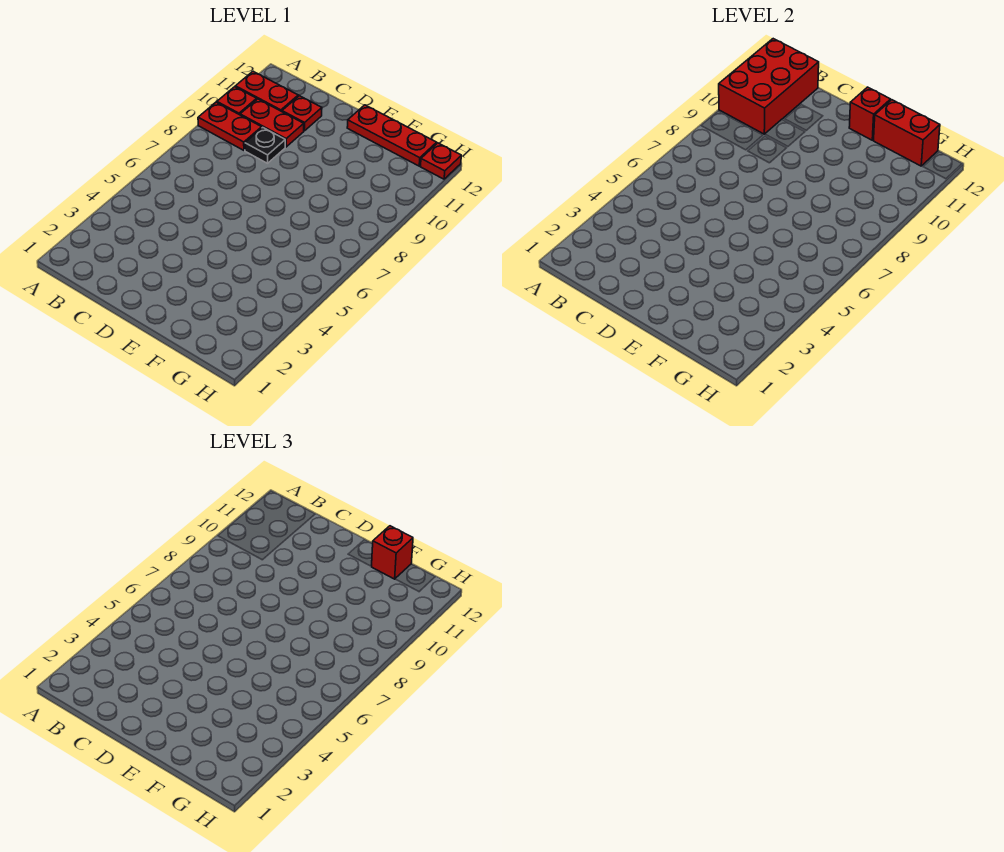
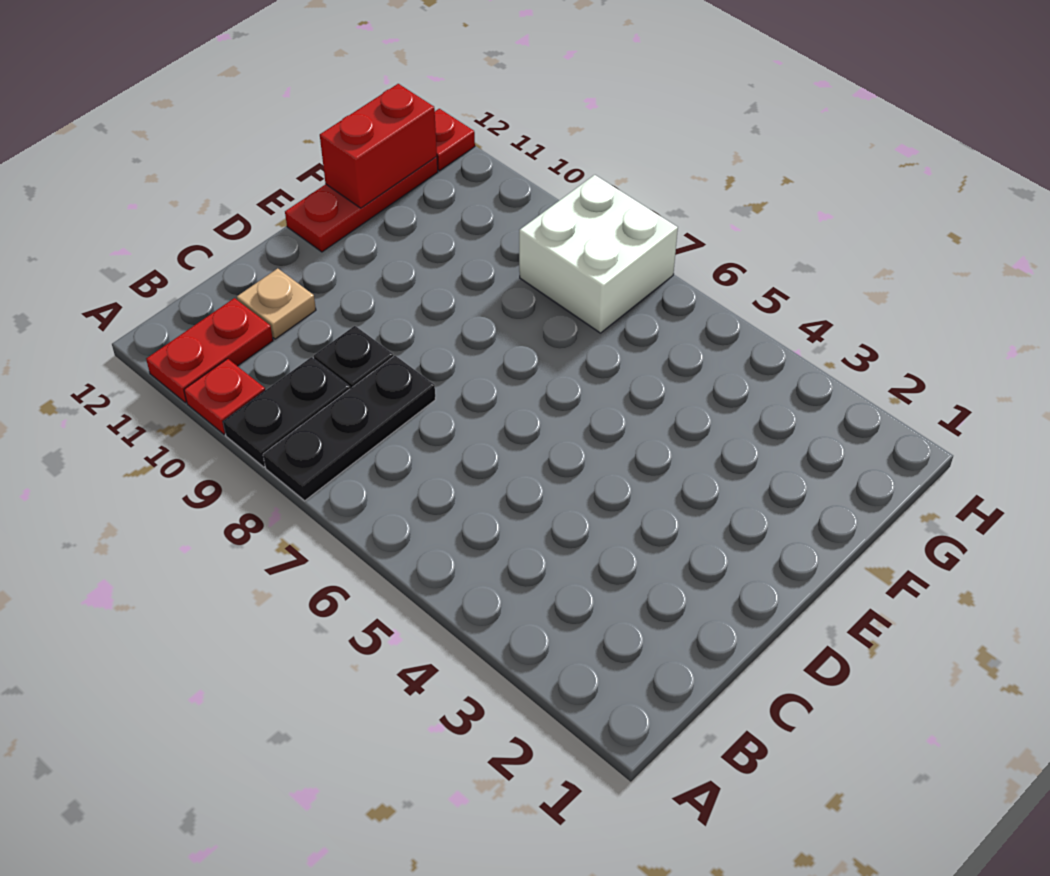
none -> black 1x3 plate [263,356,435,501]
red 1x2 plate [198,102,262,150] -> black 1x2 plate [223,357,350,467]
red 2x3 brick [719,39,819,134] -> none
red 1x2 plate [240,99,304,147] -> none
red 1x1 plate [282,96,322,131] -> tan 1x1 plate [237,268,316,339]
red 1x1 brick [849,87,891,140] -> none
red 1x1 brick [372,526,413,579] -> none
none -> white 2x2 brick [519,175,678,333]

